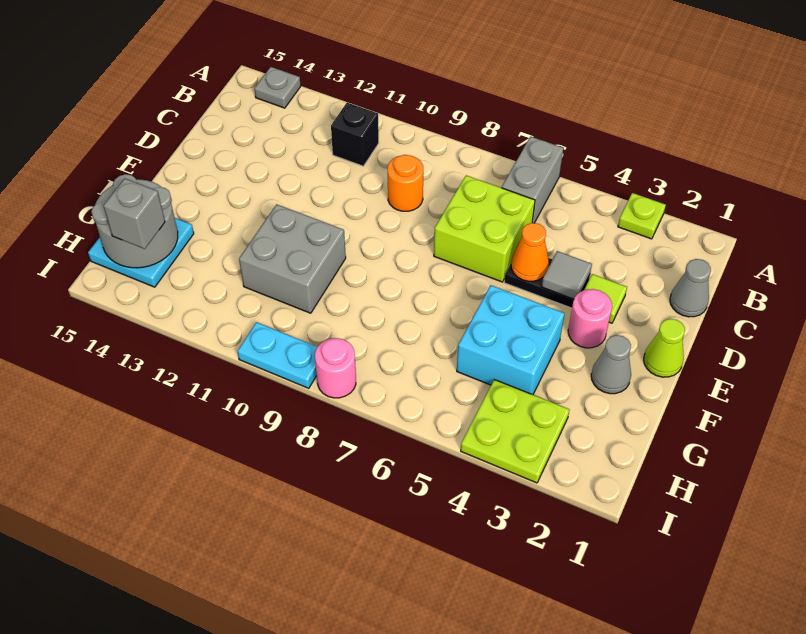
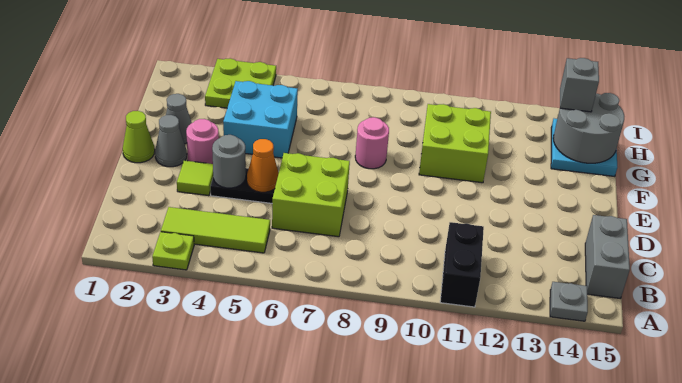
grey 1x2 brick [502,136,563,223] -> grey 1x2 brick moved to [585,215,630,299]
none -> lime 1x3 tile [161,207,270,253]
black 1x1 brick [331,102,379,166] -> black 1x2 brick [440,222,484,307]
grey 1x1 cone [670,259,711,317] -> grey 1x1 cone moved to [155,115,187,167]
orange 1x1 round brick [388,155,423,211] -> none
grey 1x1 tile [542,251,592,299] -> grey 1x1 round brick [212,135,246,188]
grey 2x2 brick [239,204,346,313] -> lime 2x2 brick [419,104,491,183]
pink 1x1 round brick [315,338,356,398] -> pink 1x1 round brick moved to [355,117,389,169]
cyan 1x2 plate [237,322,317,388] -> none

